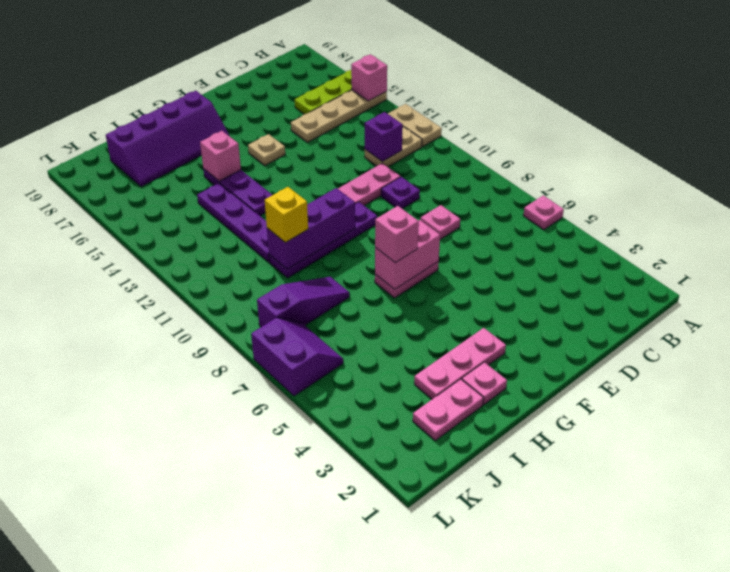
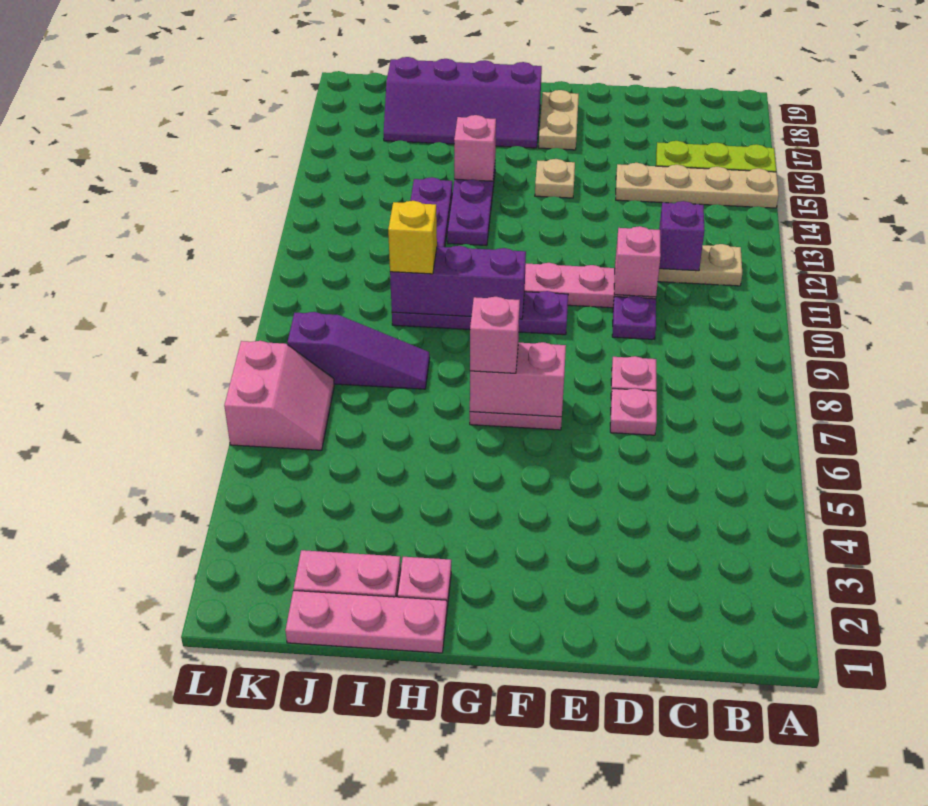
pink 1x1 plate [523,195,564,230] -> pink 1x1 plate moved to [610,388,657,435]
tan 1x2 plate [388,104,442,147] -> tan 1x2 plate moved to [539,90,579,150]
pink 1x1 brick [351,54,387,101] -> pink 1x1 brick moved to [614,226,661,297]
pink 1x3 plate [414,328,506,399] -> pink 1x3 plate moved to [285,590,447,653]
purple 2x2 slope [251,318,343,396] -> pink 2x2 slope [224,341,334,450]

